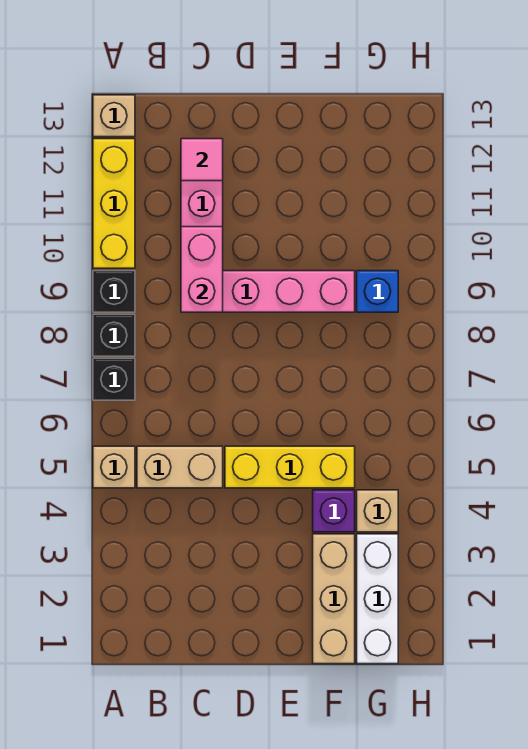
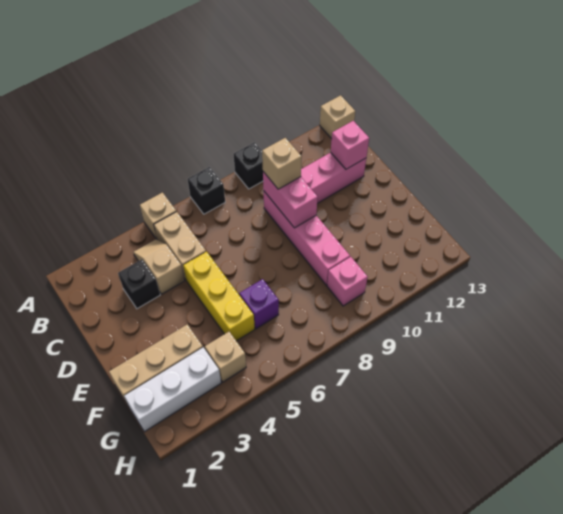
black 1x1 brick [93,314,135,356] -> black 1x1 brick moved to [118,260,160,309]
yellow 1x3 brick [93,139,135,268] -> none
none -> tan 1x2 slope [133,239,185,294]
pink 1x2 brick [181,227,223,312] -> pink 1x2 brick turned to [263,172,318,228]
none -> tan 1x1 brick [262,138,302,189]
pink 1x1 tile [181,139,223,181] -> pink 1x1 brick [331,121,369,169]
purple 1x1 brick [313,490,355,532] -> purple 1x1 brick moved to [239,279,279,329]
blue 1x1 brick [357,271,398,312] -> pink 1x1 brick [327,257,368,306]

